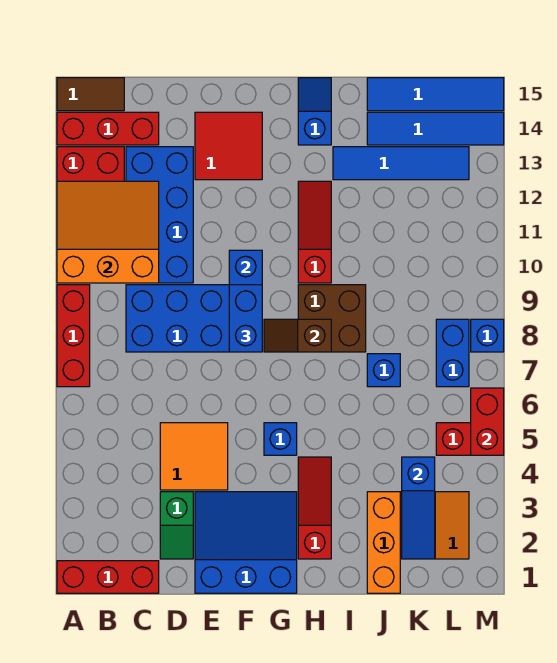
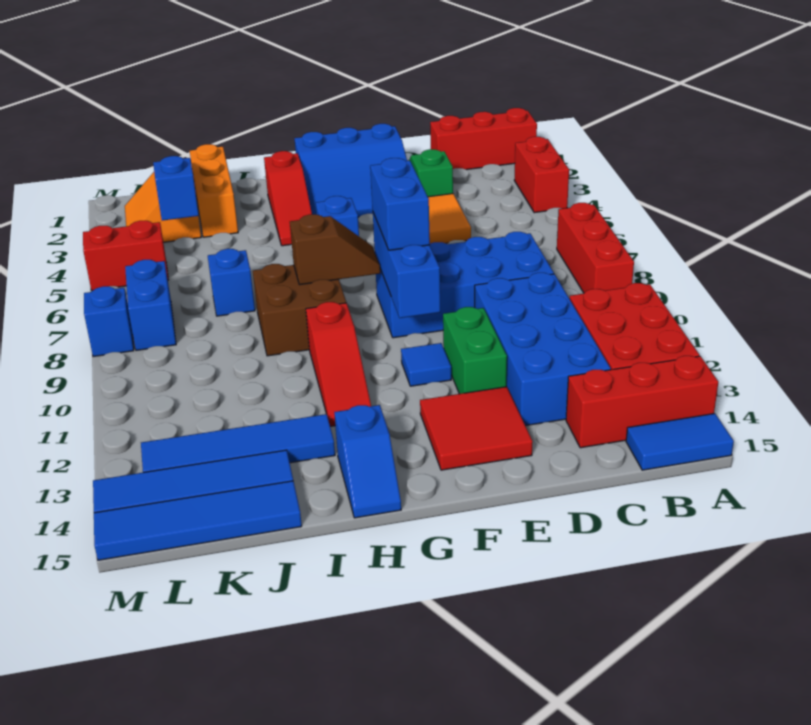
orange 3x3 slope [57,181,159,283] -> none
brown 1x2 tile [57,78,124,111] -> blue 1x2 tile [626,414,734,470]
none -> green 1x2 brick [443,307,507,394]
none -> blue 1x1 tile [401,343,451,386]
red 1x2 brick [471,388,504,455] -> red 1x2 brick moved to [514,137,569,213]

